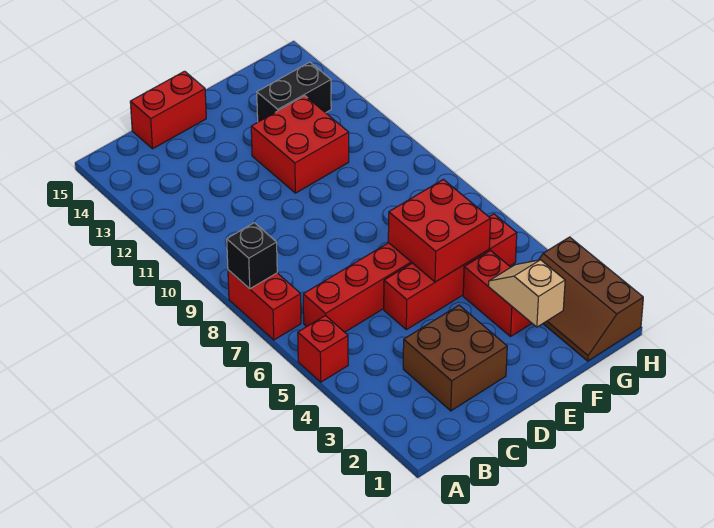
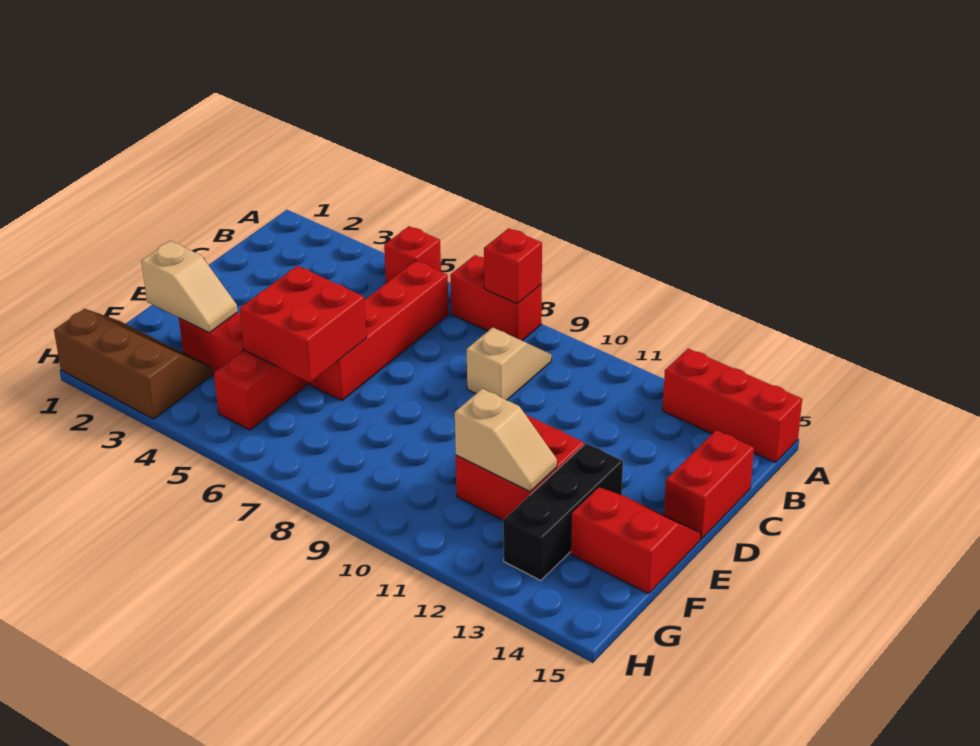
black 1x1 brick [227,223,277,289] -> red 1x1 brick [484,228,542,304]
none -> red 1x3 brick [663,349,802,463]
none -> tan 1x2 slope [467,327,551,400]
brown 2x2 brick [403,305,507,411] -> none
none -> red 2x2 slope [571,487,701,594]
none -> tan 1x2 slope [455,389,557,492]
black 1x2 brick [257,62,331,122] -> black 1x3 brick [503,443,623,580]

